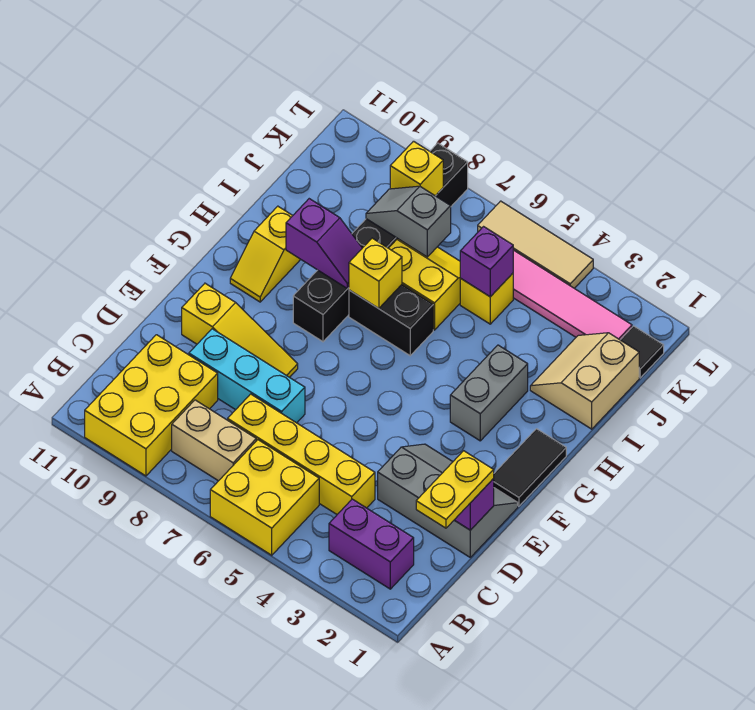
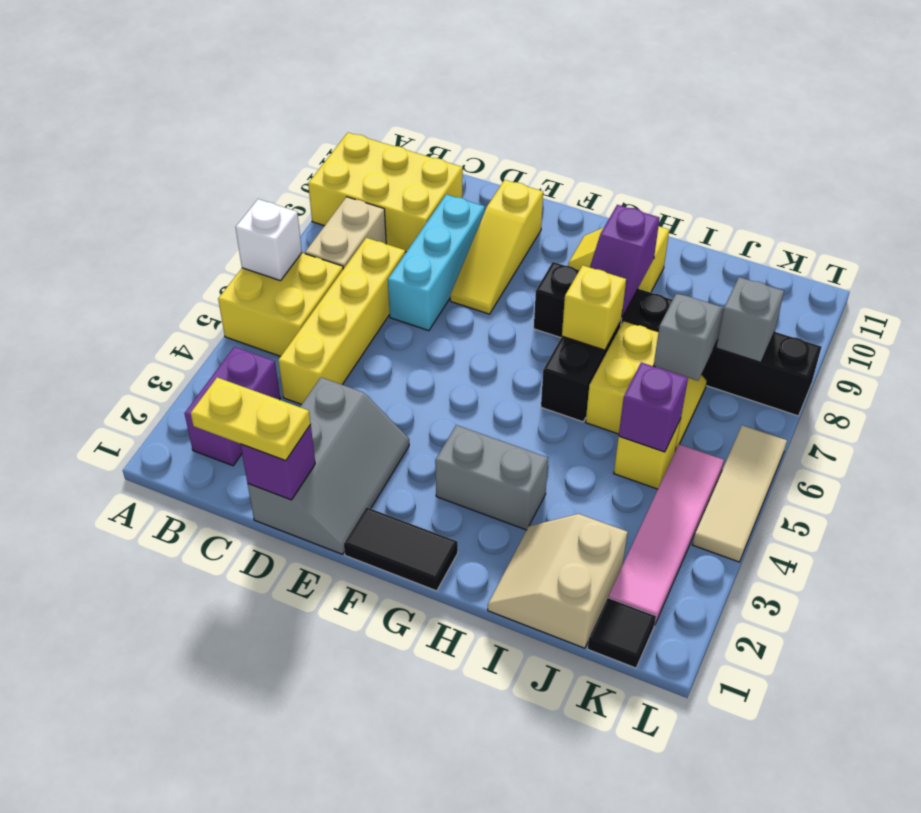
none -> white 1x1 brick [235,199,302,281]
tan 2x2 slope [530,333,639,429] -> tan 2x2 slope turned to [488,514,628,648]
yellow 1x1 brick [390,141,443,196] -> grey 1x1 brick [716,277,784,363]

